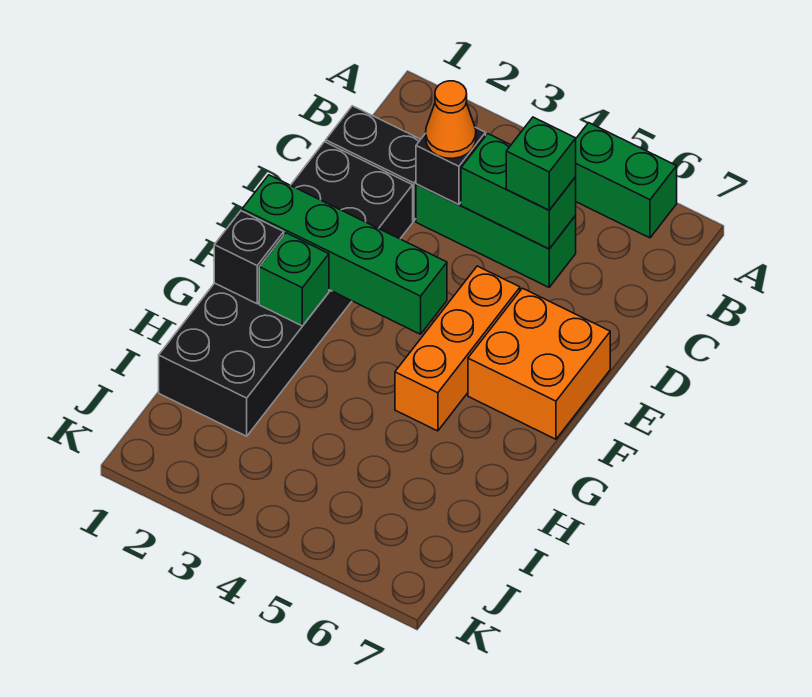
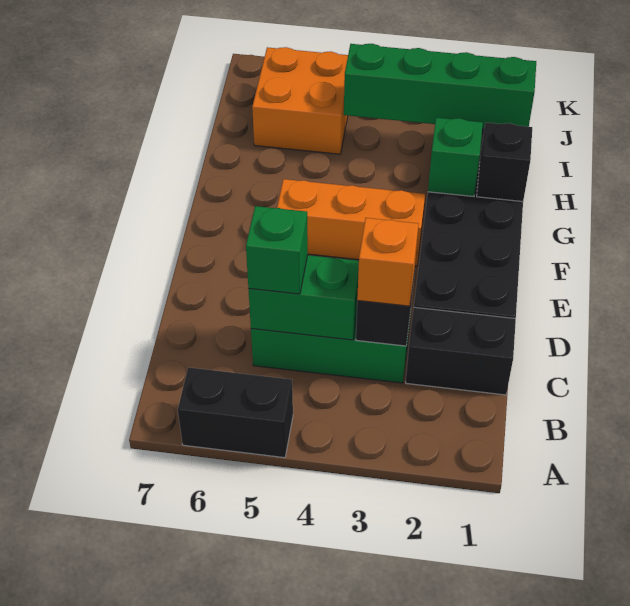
green 1x2 brick [576,123,677,238] -> black 1x2 brick [178,367,293,458]
orange 1x1 cone [426,81,476,159] -> orange 1x1 brick [357,218,418,306]
orange 1x3 brick [395,266,520,431] -> orange 1x3 brick turned to [277,179,425,266]
orange 2x2 brick [468,288,610,439] -> orange 2x2 brick moved to [252,47,348,154]
green 1x4 brick [242,175,447,334] -> green 1x4 brick moved to [344,44,536,129]

